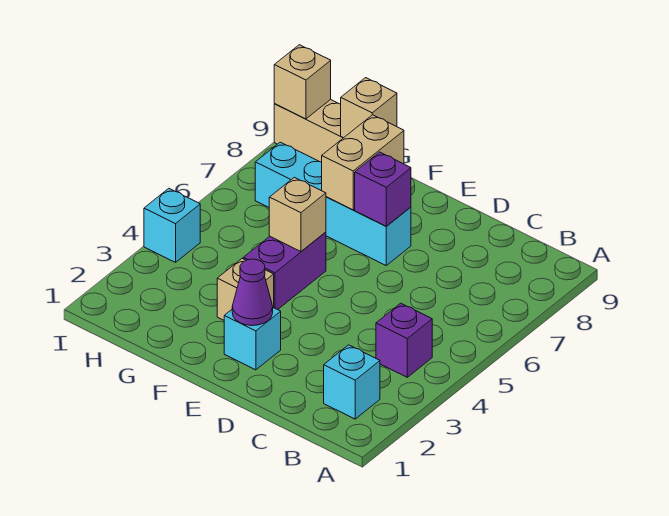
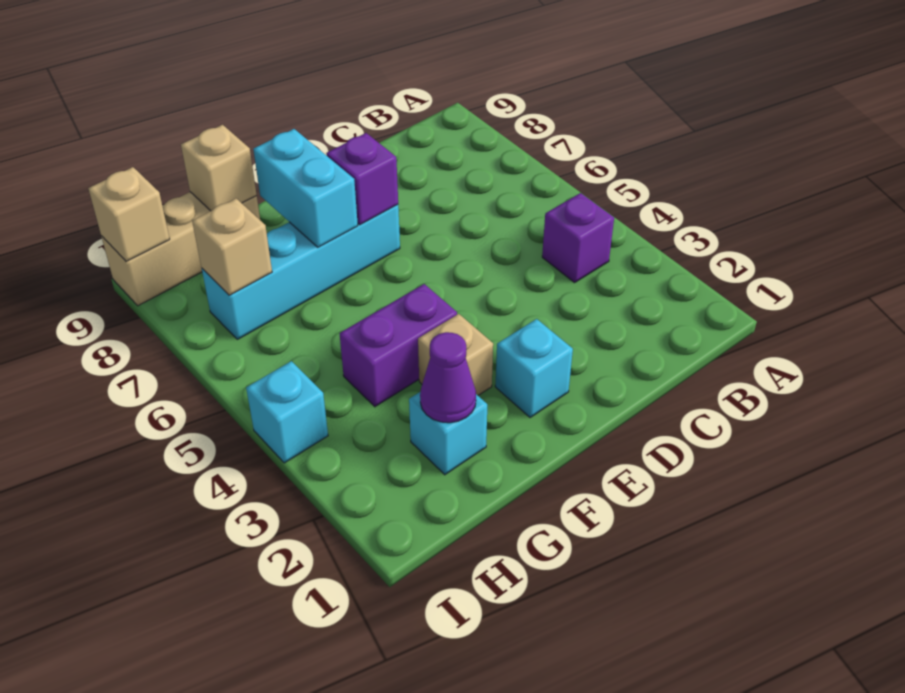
cyan 1x1 brick [324,345,380,419] -> cyan 1x1 brick moved to [409,392,487,475]
purple 1x1 cone [232,259,273,326] -> purple 1x1 cone moved to [420,332,476,423]
purple 1x2 brick [243,232,326,310] -> purple 1x2 brick turned to [340,284,457,407]
tan 1x1 brick [269,177,326,251] -> tan 1x1 brick moved to [192,199,272,295]
tan 1x2 brick [322,115,404,210] -> cyan 1x2 brick [253,129,358,247]

